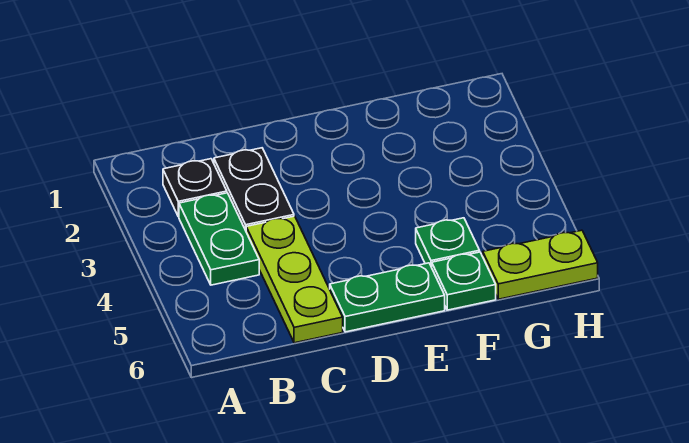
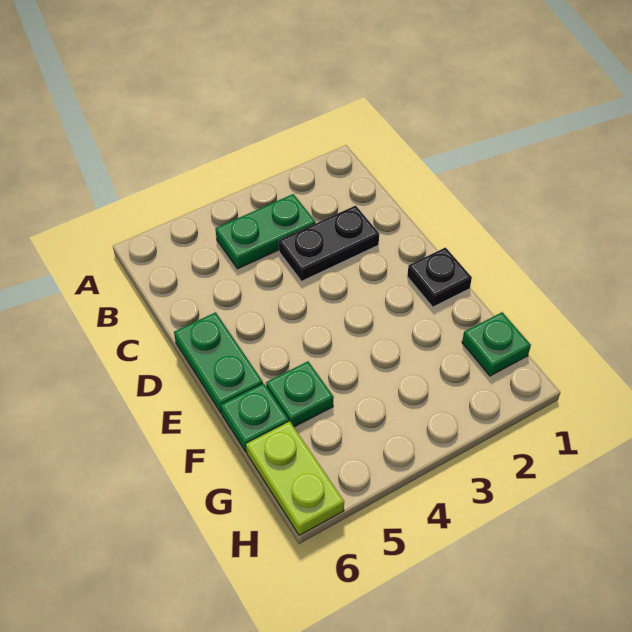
black 1x1 plate [163,159,227,217] -> black 1x1 plate moved to [407,247,472,307]
lime 1x3 plate [246,216,343,343] -> none
none -> green 1x1 plate [462,312,531,376]

